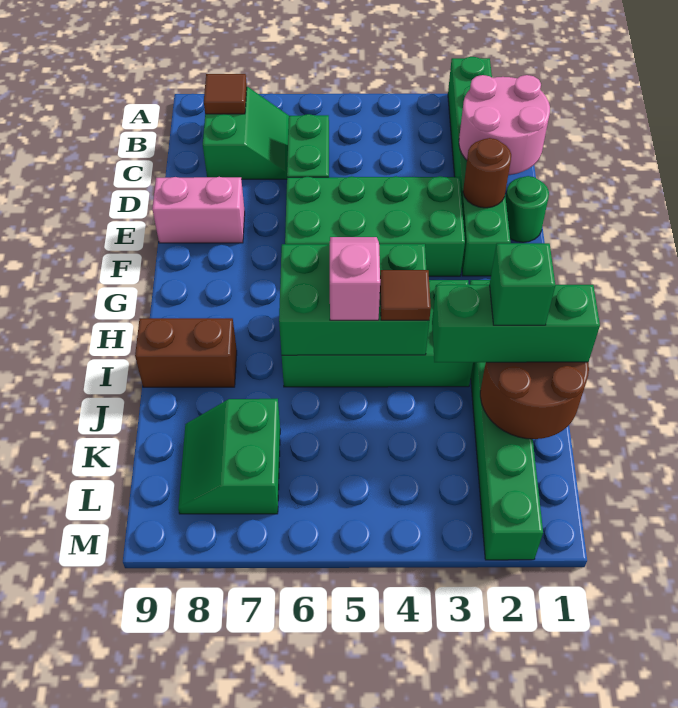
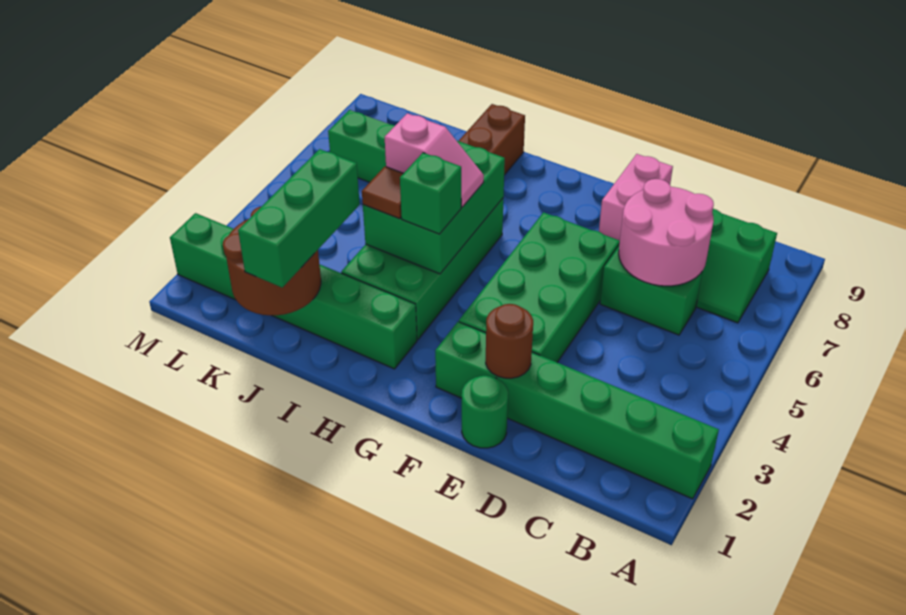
brown 1x1 tile [204,74,247,114] -> none
pink 2x2 round brick [459,75,550,175] -> pink 2x2 round brick moved to [619,179,714,286]
green 1x1 brick [490,243,555,325] -> green 1x1 brick moved to [400,153,461,234]

